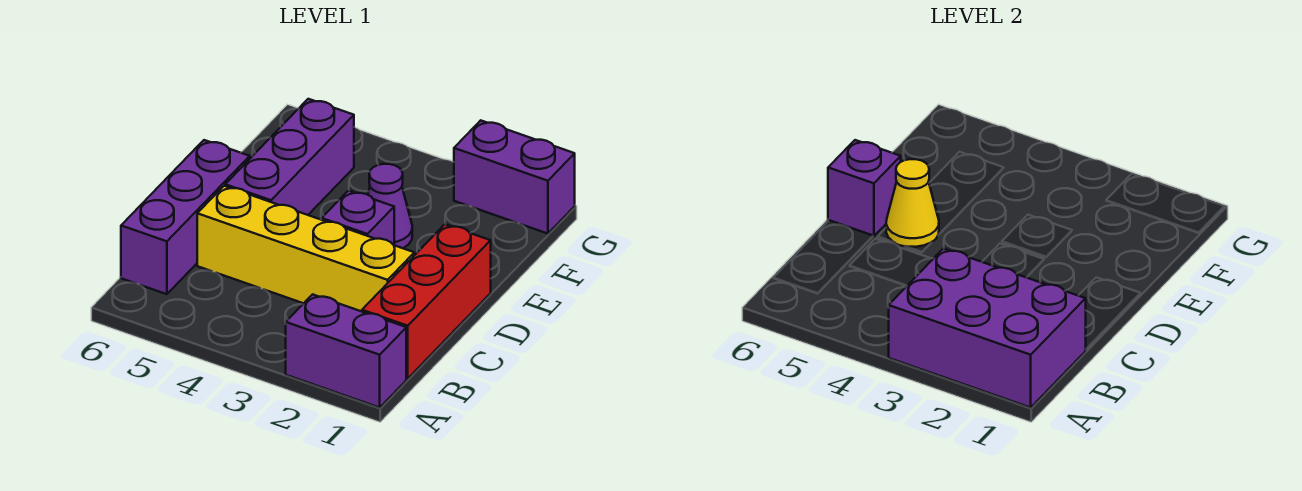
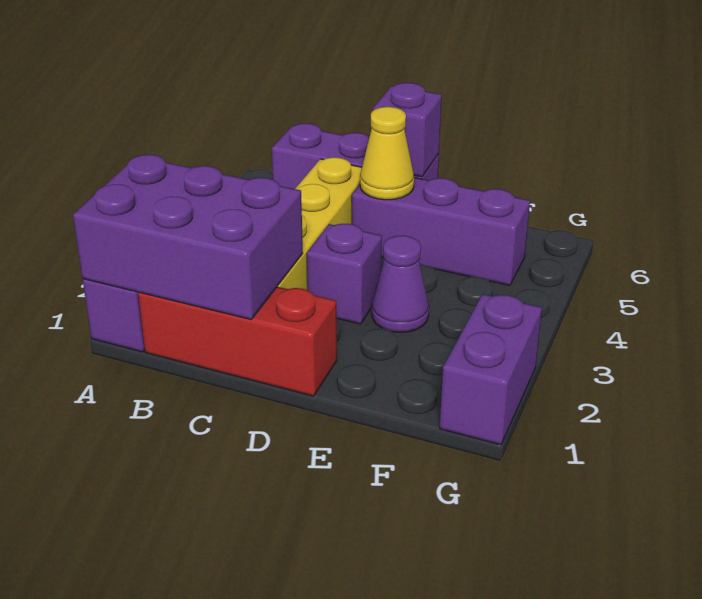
purple 2x3 brick [889,249,1086,408] -> purple 2x3 brick turned to [73,155,303,319]

